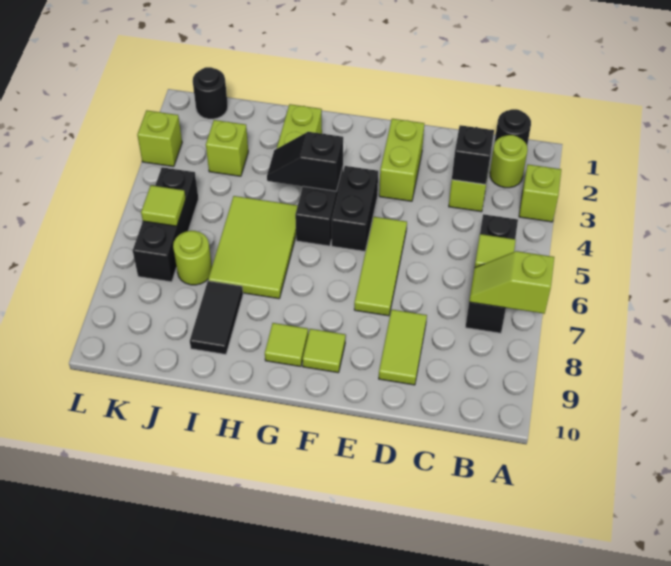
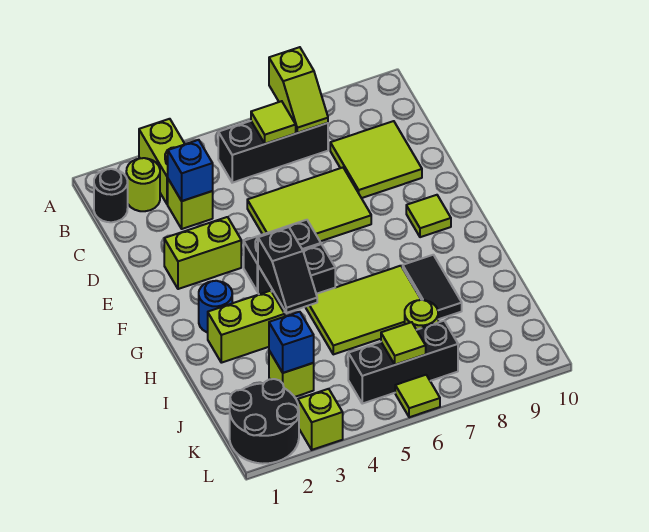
lime 1x1 brick [519,165,561,222] -> lime 1x2 brick [139,119,185,205]
black 1x1 brick [452,125,494,185] -> blue 1x1 brick [168,140,213,201]
lime 1x2 tile [379,310,427,385] -> lime 2x2 tile [330,121,422,198]
lime 1x3 tile [354,217,407,316] -> lime 2x3 tile [247,168,371,241]
none -> blue 1x1 round brick [199,281,232,333]
lime 1x1 tile [265,323,308,367] -> lime 1x1 tile moved to [395,375,440,417]
black 1x2 tile [190,281,243,354] -> black 1x2 tile turned to [403,255,462,319]
none -> blue 1x1 brick [269,312,314,373]
black 1x1 round brick [193,67,228,119] -> black 2x2 round brick [230,379,299,464]

